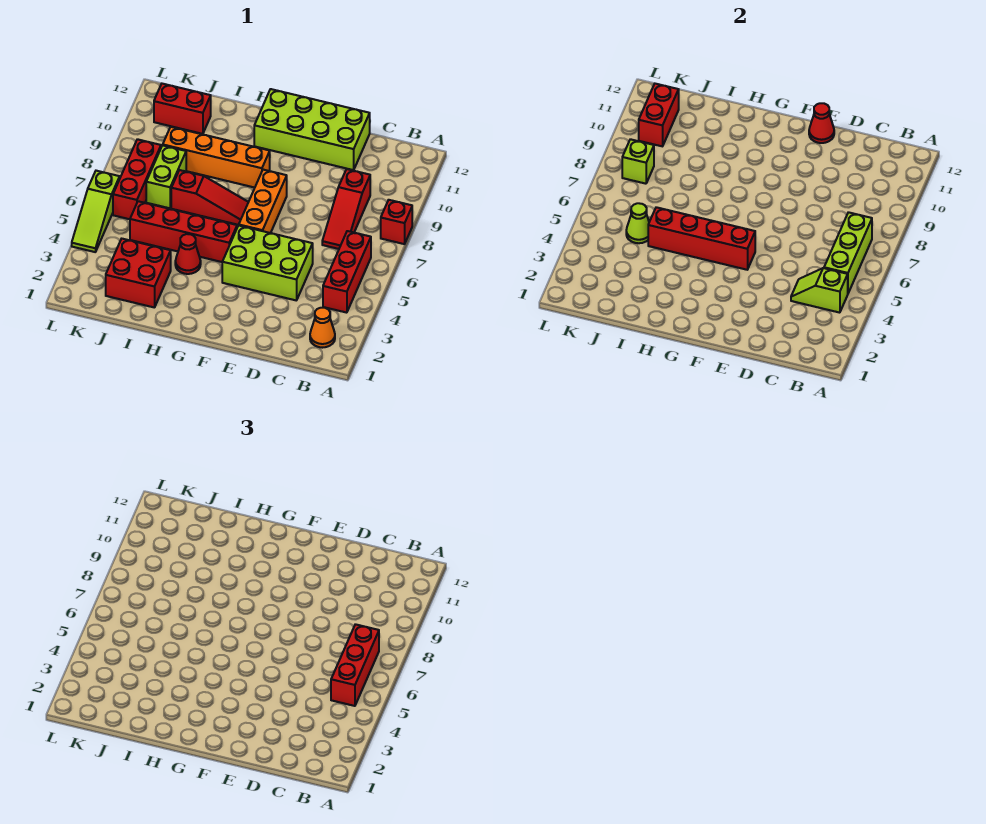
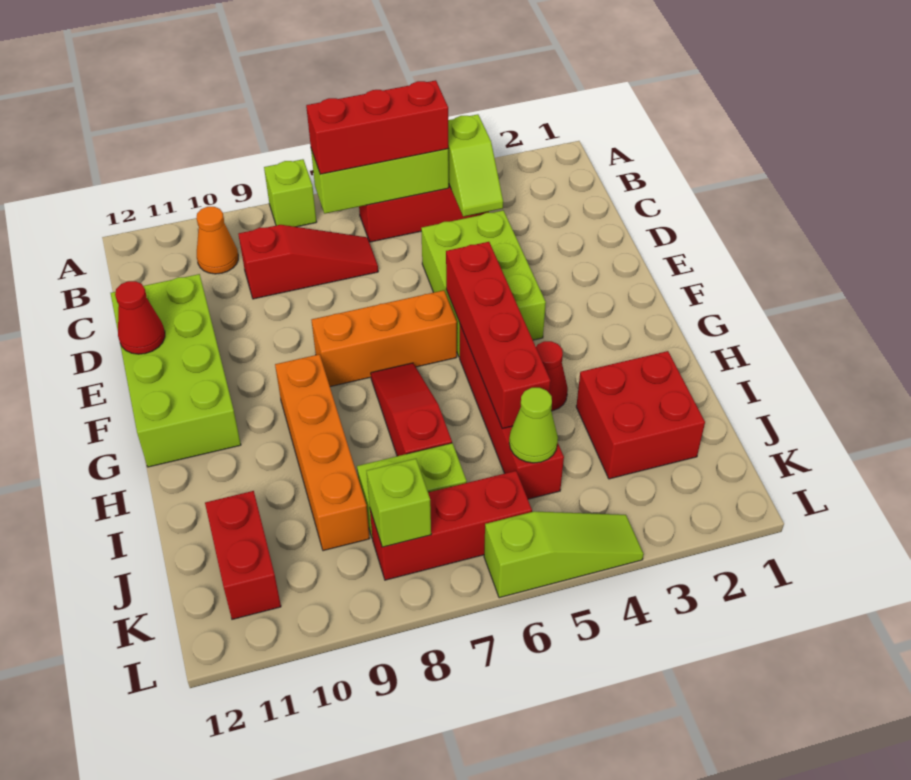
red 1x1 brick [381,200,412,244] -> lime 1x1 brick [264,159,317,227]
orange 1x1 cone [310,308,335,348] -> orange 1x1 cone moved to [197,207,238,274]
red 1x2 brick [639,84,679,146] -> none

